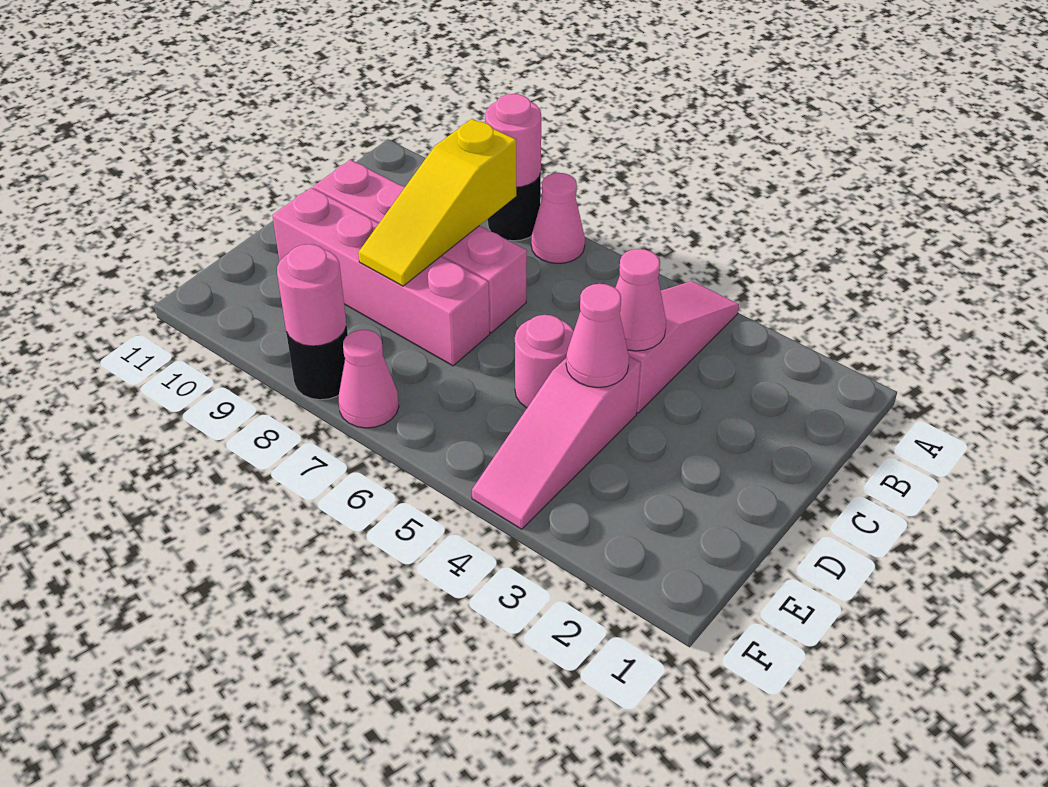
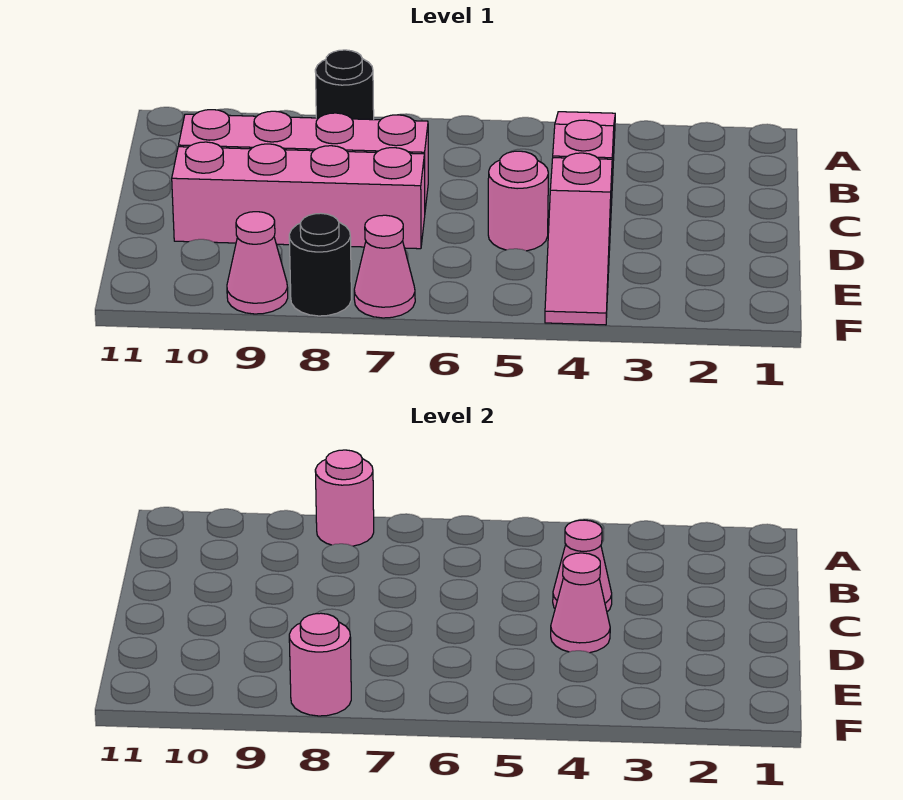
pink 1x1 cone [531,173,585,264] -> pink 1x1 cone moved to [227,212,288,314]
yellow 1x3 slope [358,119,516,286] -> none

